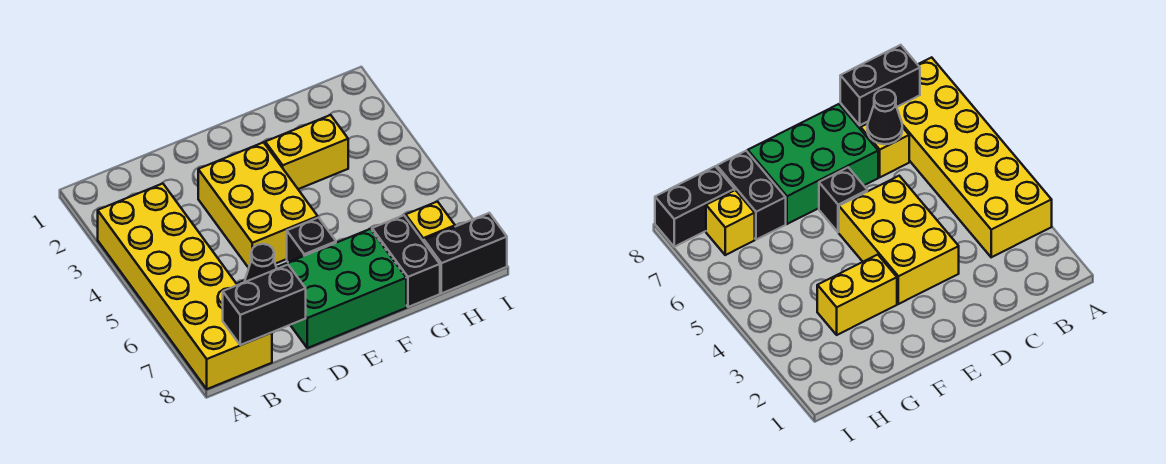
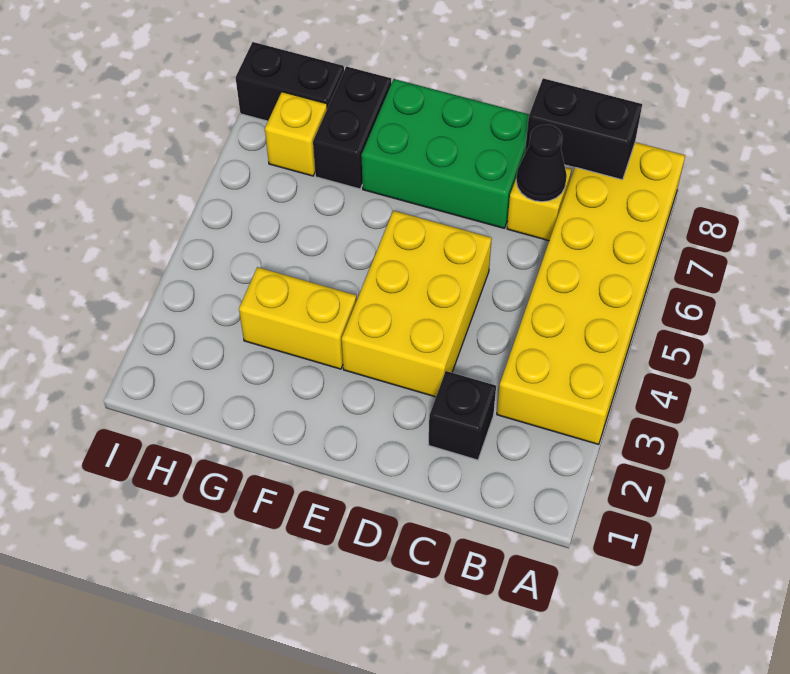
black 1x1 brick [287,218,336,262] -> black 1x1 brick moved to [428,371,496,460]

